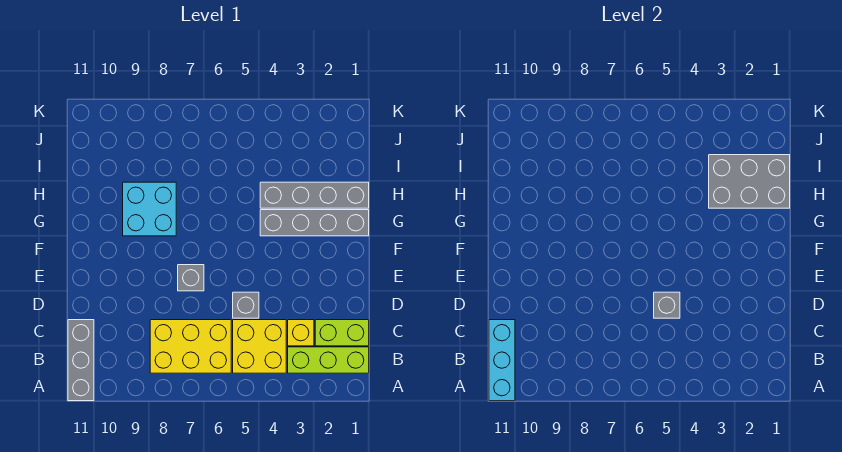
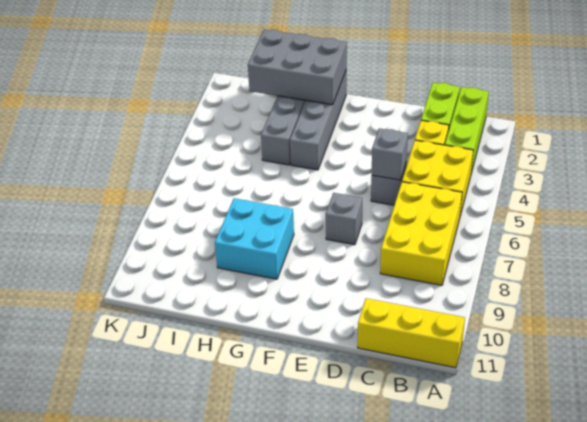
grey 1x3 brick [68,320,94,401] -> yellow 1x3 brick [358,298,465,368]
cyan 1x3 brick [489,320,515,401] -> none
grey 2x3 brick [709,155,790,208] -> grey 2x3 brick turned to [248,29,347,105]

